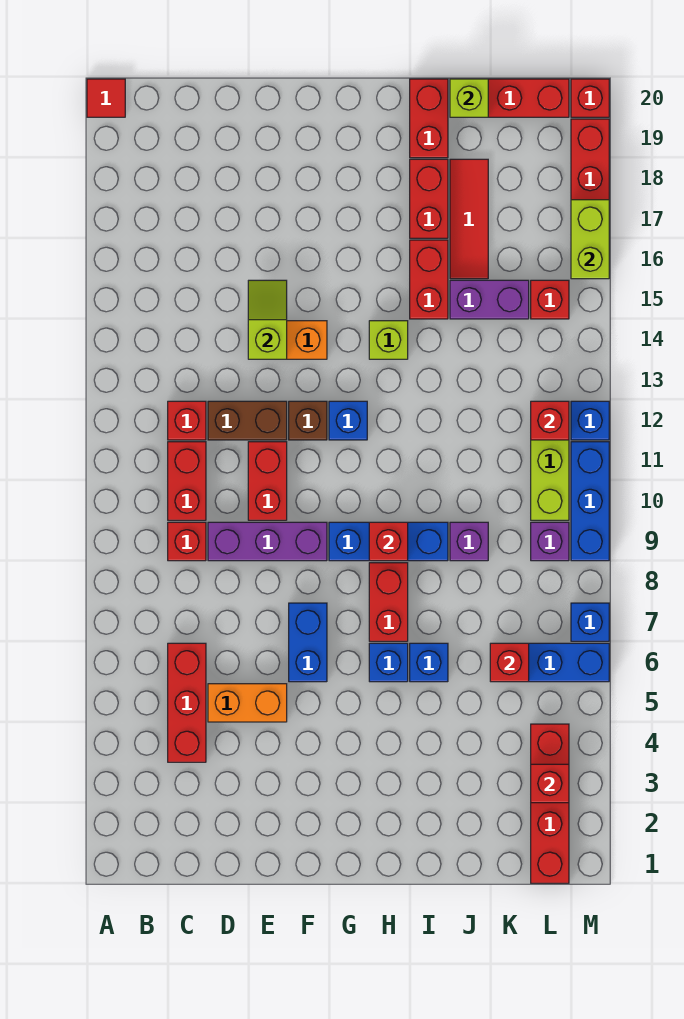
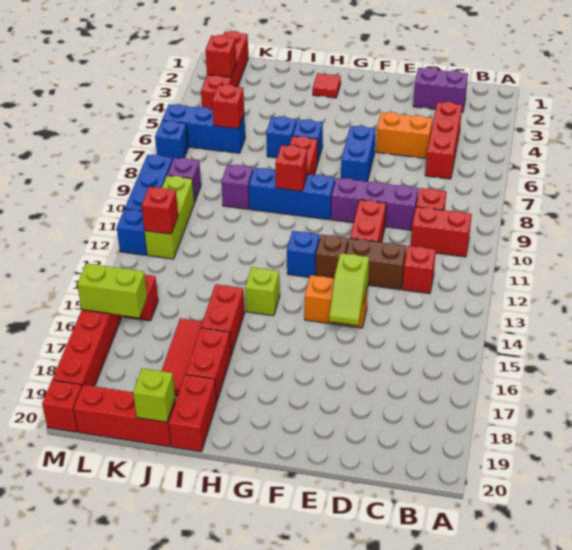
red 1x1 tile [87,79,125,117] -> red 1x1 tile moved to [313,73,341,98]
red 1x2 brick [168,442,206,520] -> red 1x2 brick turned to [411,207,472,257]
purple 1x2 brick [450,280,529,319] -> purple 1x2 brick moved to [413,67,468,113]
lime 1x2 brick [571,200,609,279] -> lime 1x2 brick turned to [77,263,147,318]

